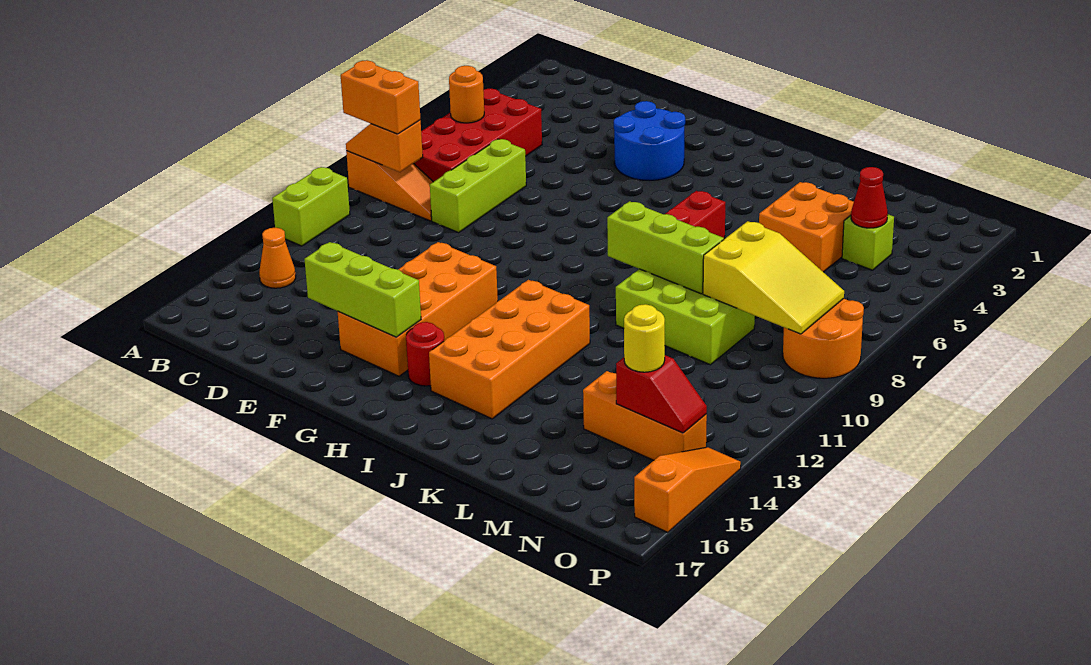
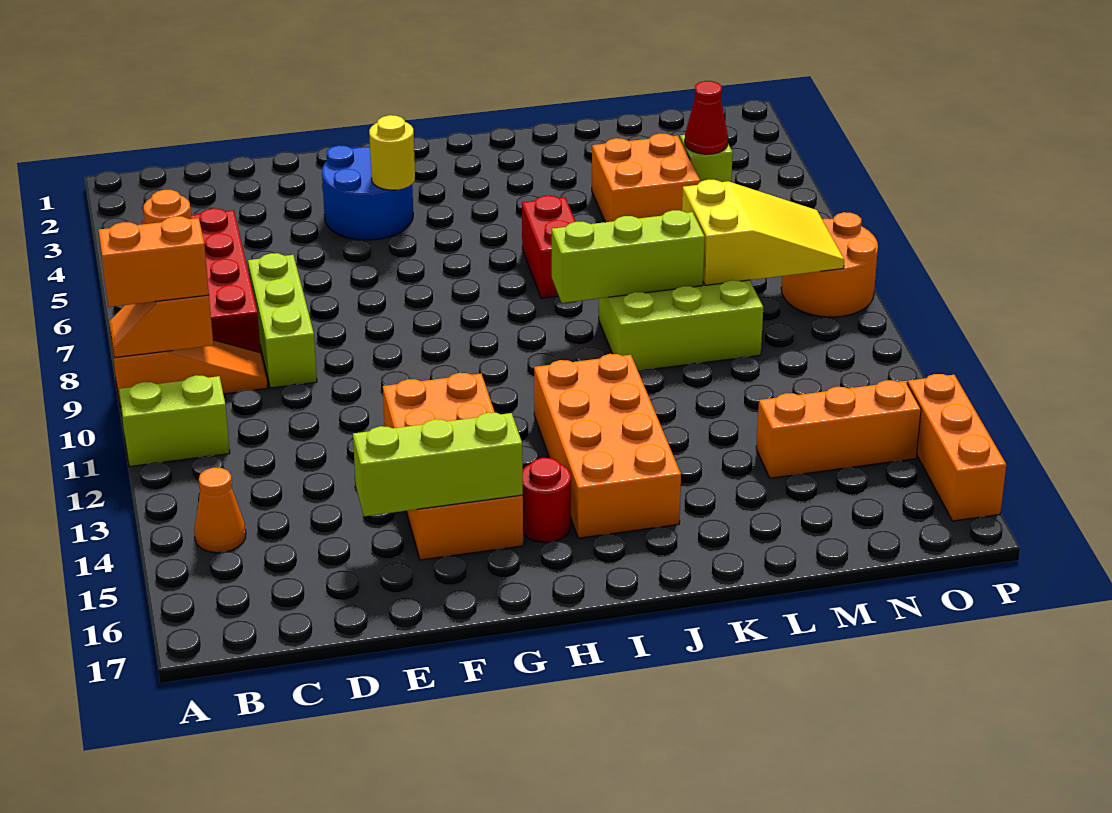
lime 1x2 brick [272,167,350,246] -> lime 1x2 brick turned to [119,375,230,467]
red 1x2 slope [616,355,707,433] -> none
yellow 1x1 round brick [624,304,665,372] -> yellow 1x1 round brick moved to [369,115,415,190]
orange 1x3 slope [634,447,741,532] -> orange 1x3 brick [907,374,1006,521]

